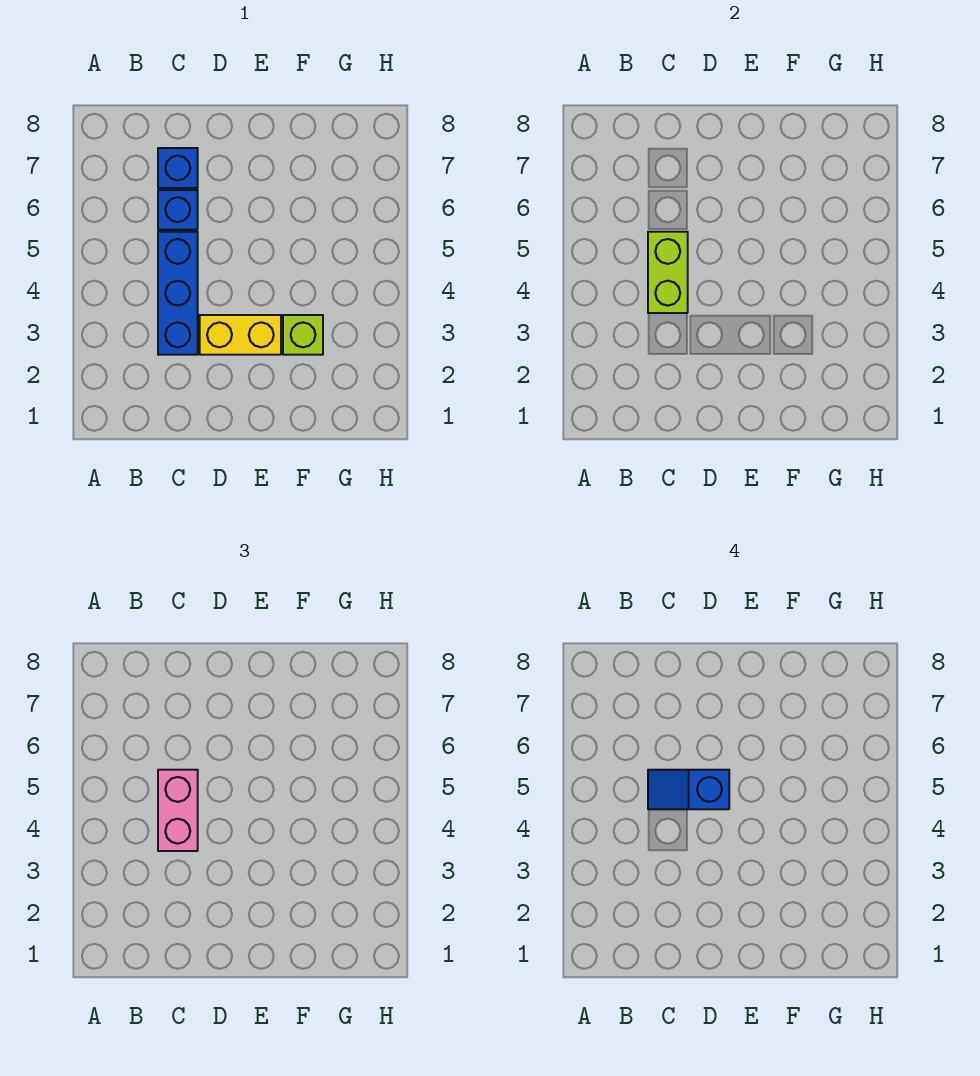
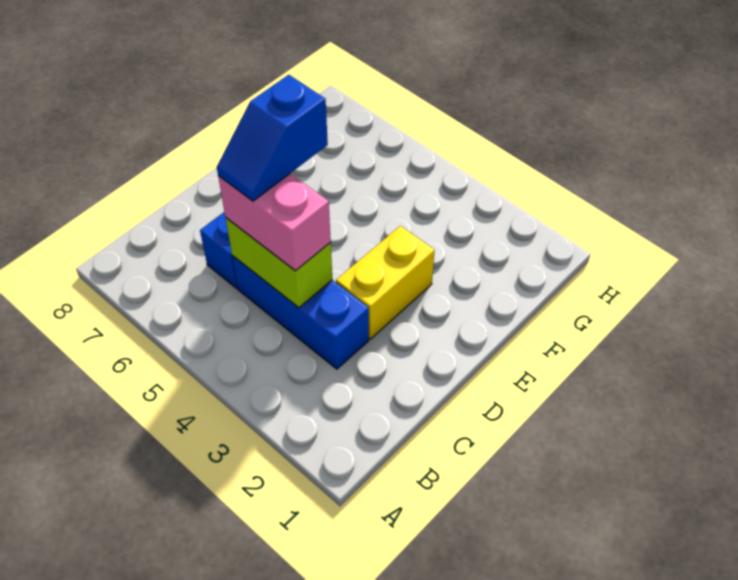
blue 1x1 brick [158,148,198,188] -> none
lime 1x1 brick [283,315,323,355] -> none

